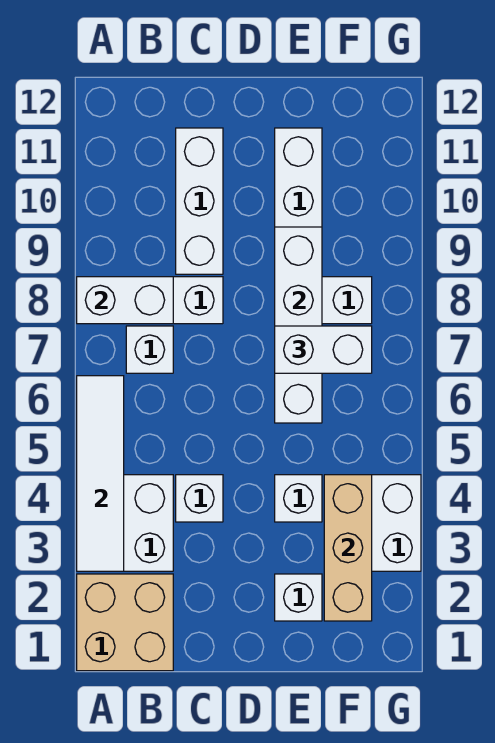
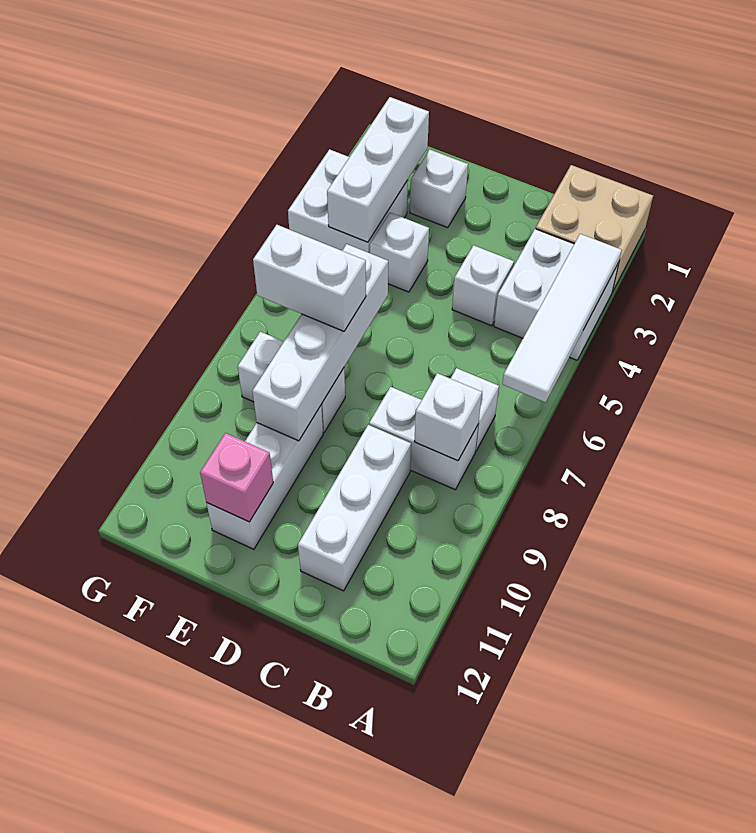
white 1x2 brick [77,277,173,324] -> white 1x1 brick [414,373,482,461]
none -> pink 1x1 brick [200,433,273,522]
tan 1x3 brick [324,475,372,621] -> white 1x3 brick [327,97,429,242]

